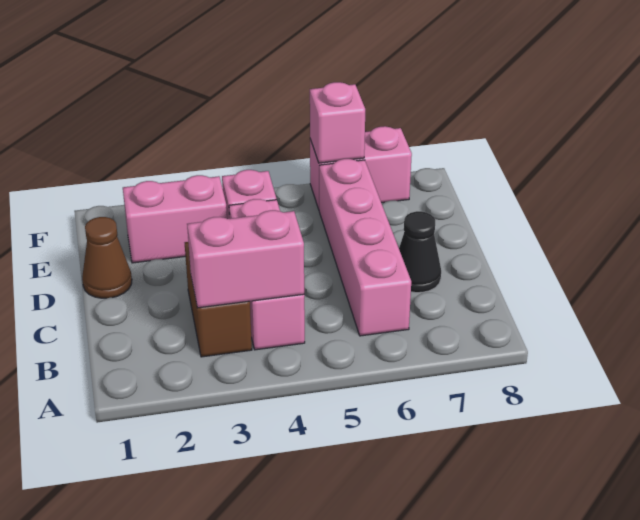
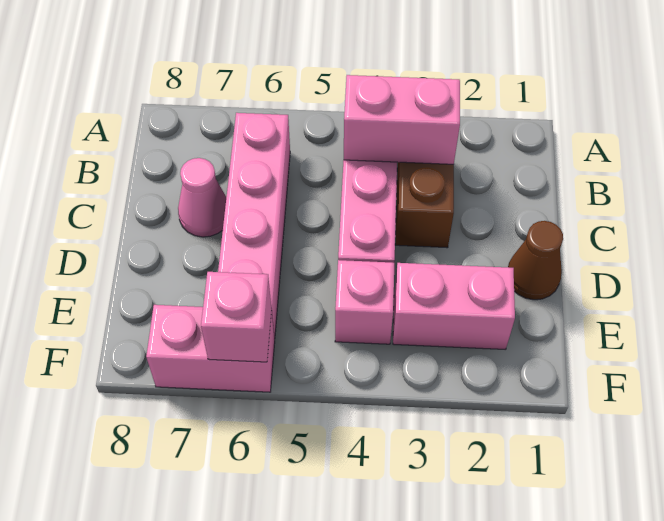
black 1x1 cone [399,211,441,293] -> pink 1x1 cone [178,158,226,237]

